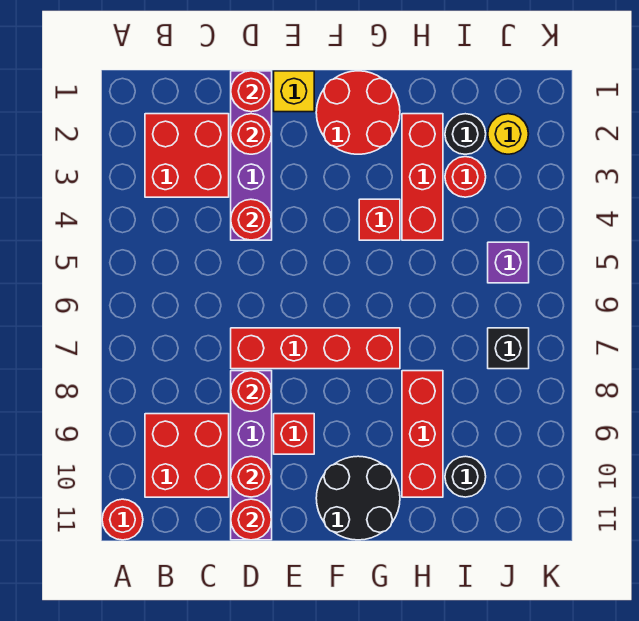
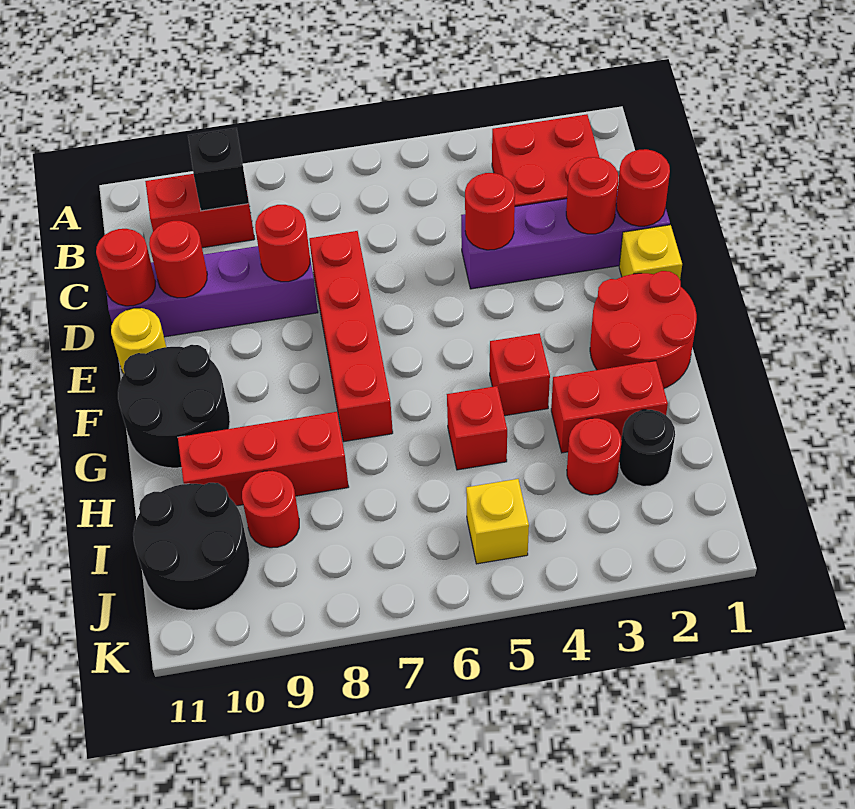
red 1x1 round brick [102,499,143,540] -> red 1x1 round brick moved to [242,471,299,548]
red 2x2 brick [145,414,229,497] -> red 1x2 brick [145,174,255,248]
red 1x1 brick [274,414,314,454] -> red 1x1 brick moved to [447,386,507,470]
red 1x3 brick [402,114,443,240] -> red 1x2 brick [551,361,668,453]
black 1x1 round brick [445,456,486,497] -> black 2x2 round brick [133,483,250,610]
yellow 1x1 round brick [488,114,528,154] -> yellow 1x1 round brick moved to [111,308,166,374]
purple 1x1 brick [488,242,529,283] -> yellow 1x1 brick [466,479,529,564]
black 1x1 brick [488,328,529,369] -> black 1x1 brick moved to [188,128,249,211]

